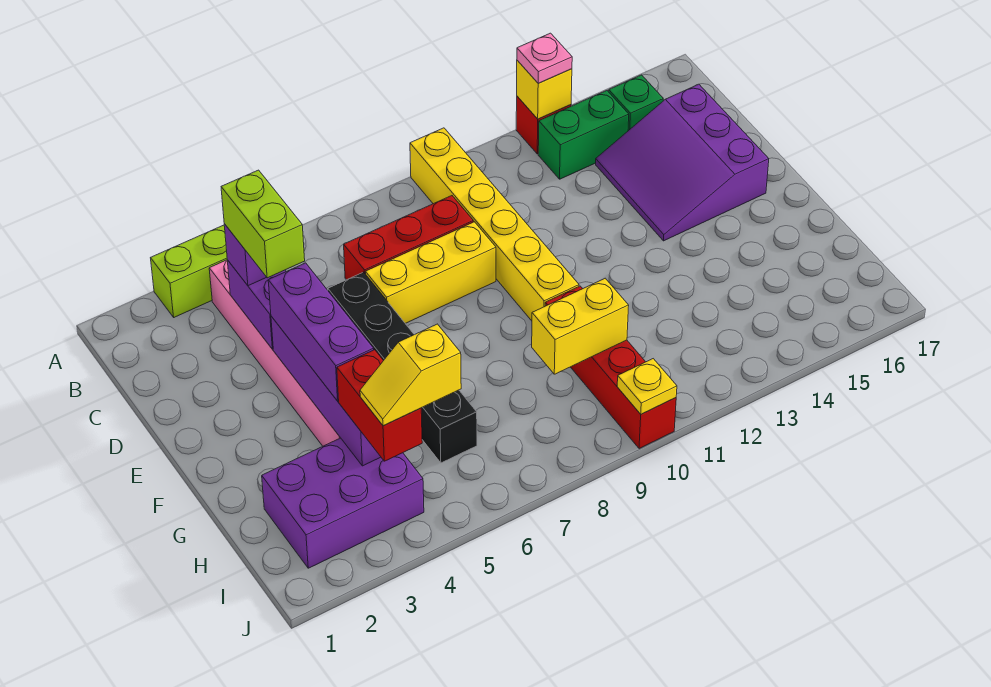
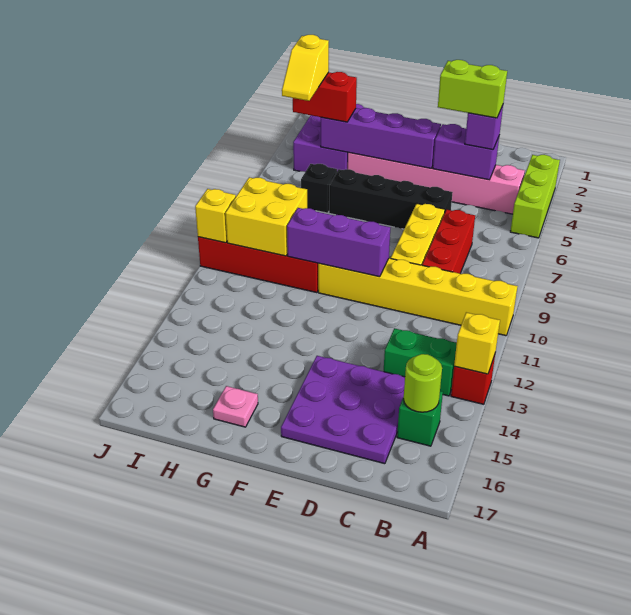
pink 1x1 plate [517,33,572,83] -> pink 1x1 plate moved to [213,386,258,427]
green 1x2 brick [538,91,629,179] -> green 1x2 brick turned to [384,328,457,396]
none -> lime 1x1 round brick [404,354,442,412]
purple 3x3 slope [596,84,769,241] -> purple 3x3 plate [281,356,405,464]
purple 1x3 brick [268,263,374,401] -> purple 1x3 brick moved to [287,208,390,277]
yellow 1x2 brick [532,278,629,374] -> yellow 2x2 brick [225,177,307,256]
yellow 1x2 slope [360,324,461,426] -> yellow 1x2 slope turned to [282,35,329,101]
yellow 1x1 plate [617,359,677,414] -> yellow 1x1 brick [195,189,236,243]

